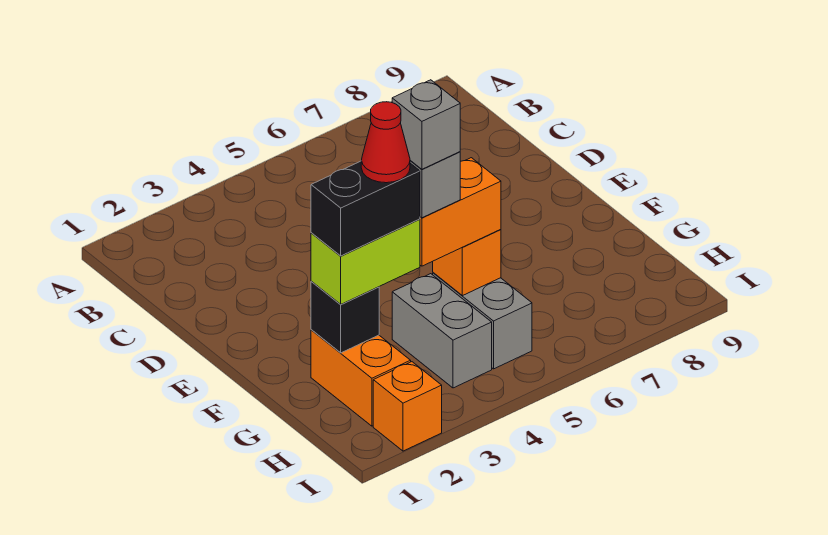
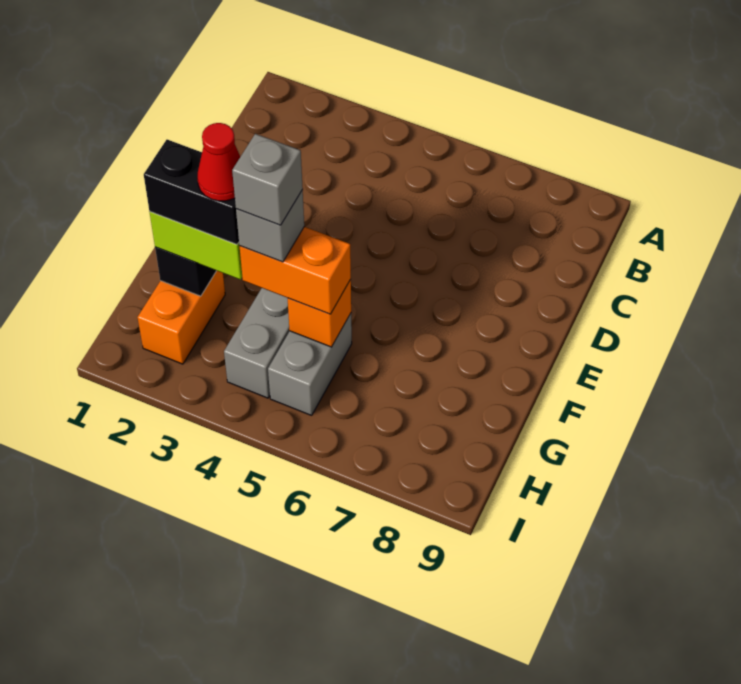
orange 1x1 brick [373,362,442,451] -> none

